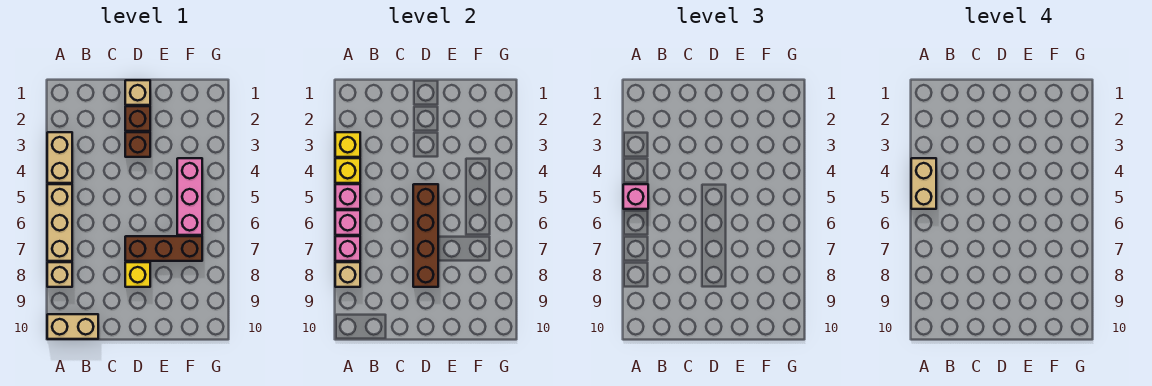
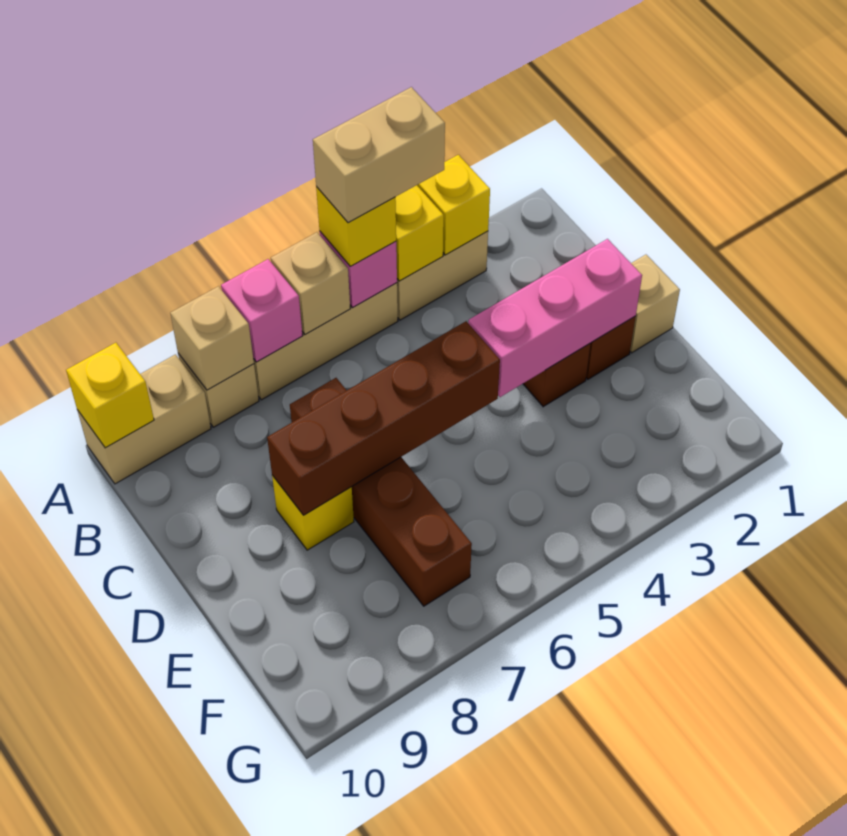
pink 1x1 brick [623,184,648,209] -> yellow 1x1 brick [316,187,396,266]
pink 1x1 brick [335,210,360,235] -> tan 1x1 brick [271,232,350,335]
tan 1x2 brick [47,314,98,339] -> tan 1x2 brick turned to [77,354,211,484]
none -> yellow 1x1 brick [66,343,154,448]
brown 1x3 brick [125,236,202,261] -> brown 1x4 brick [290,378,472,606]
pink 1x3 brick [177,158,202,235] -> pink 1x3 brick moved to [468,239,642,397]

